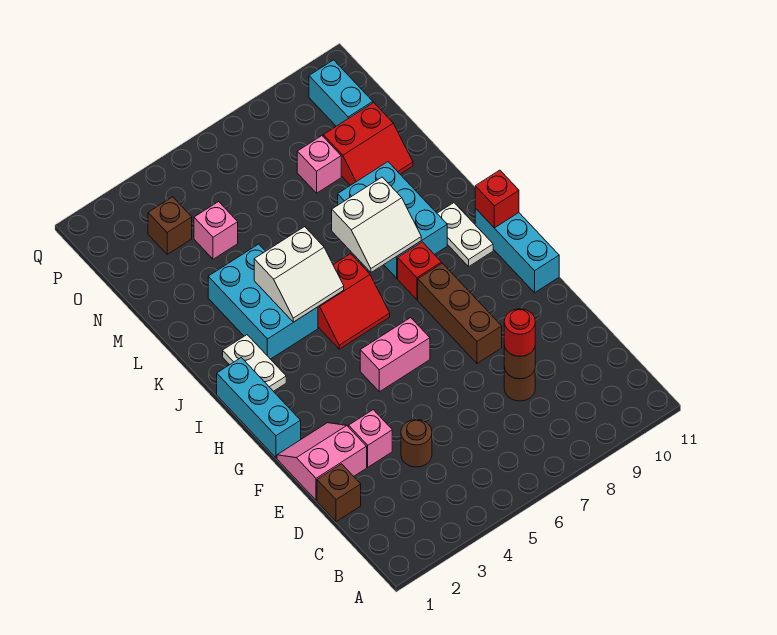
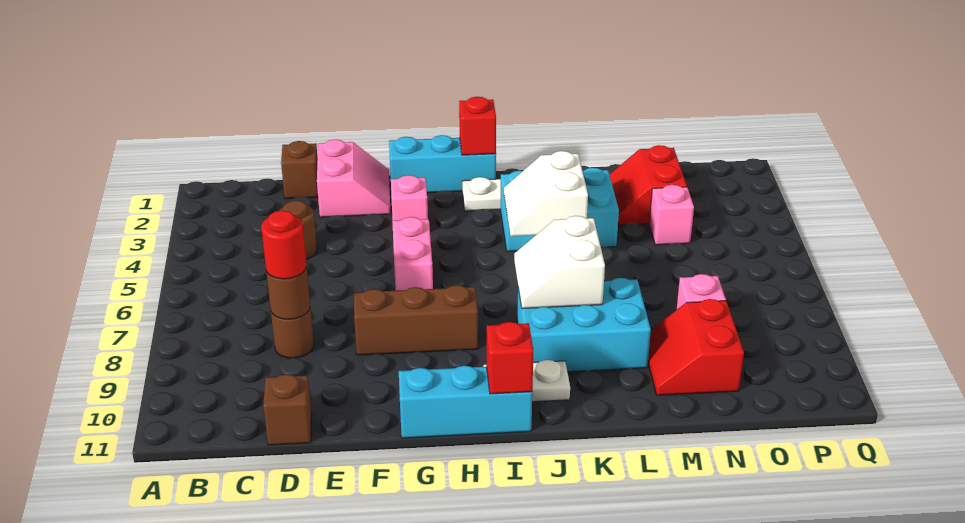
pink 1x1 brick [349,410,392,467] -> pink 1x1 brick moved to [391,175,428,221]
red 2x2 slope [318,254,390,349] -> red 2x2 slope moved to [609,145,687,225]
red 1x1 brick [398,242,441,300] -> red 1x1 brick moved to [459,97,496,155]
brown 1x1 brick [148,197,192,254] -> brown 1x1 brick moved to [263,374,312,445]
cyan 1x2 brick [309,60,373,126] -> none

